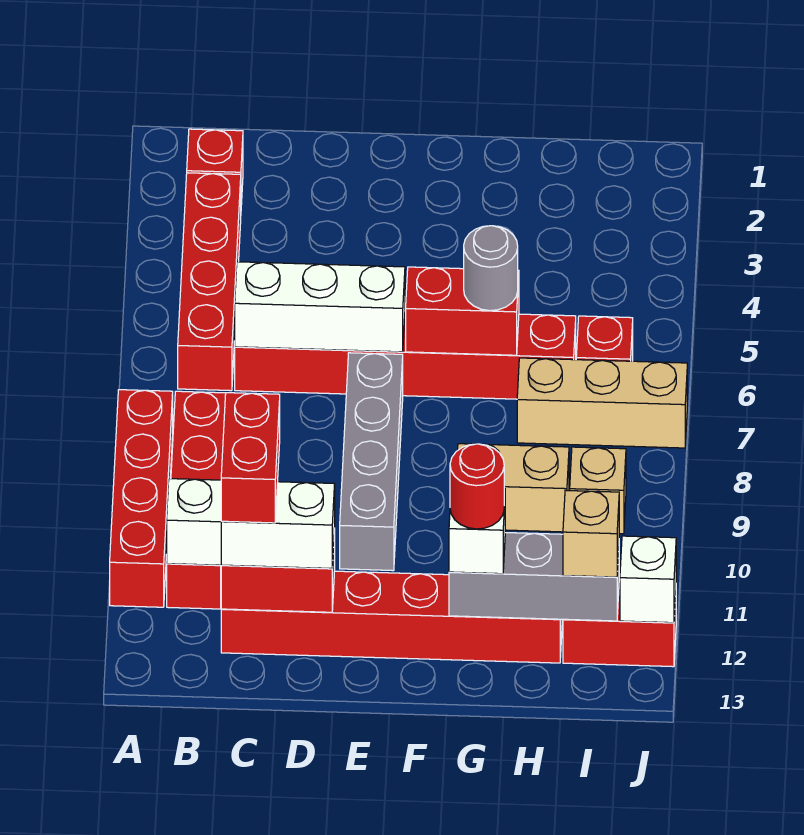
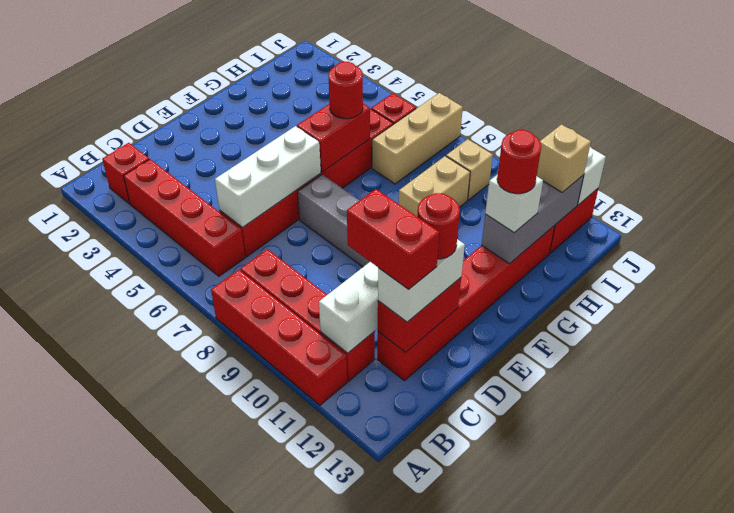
none -> red 1x1 round brick [417,193,460,259]
grey 1x1 round brick [464,226,518,311] -> red 1x1 round brick [329,62,363,119]

